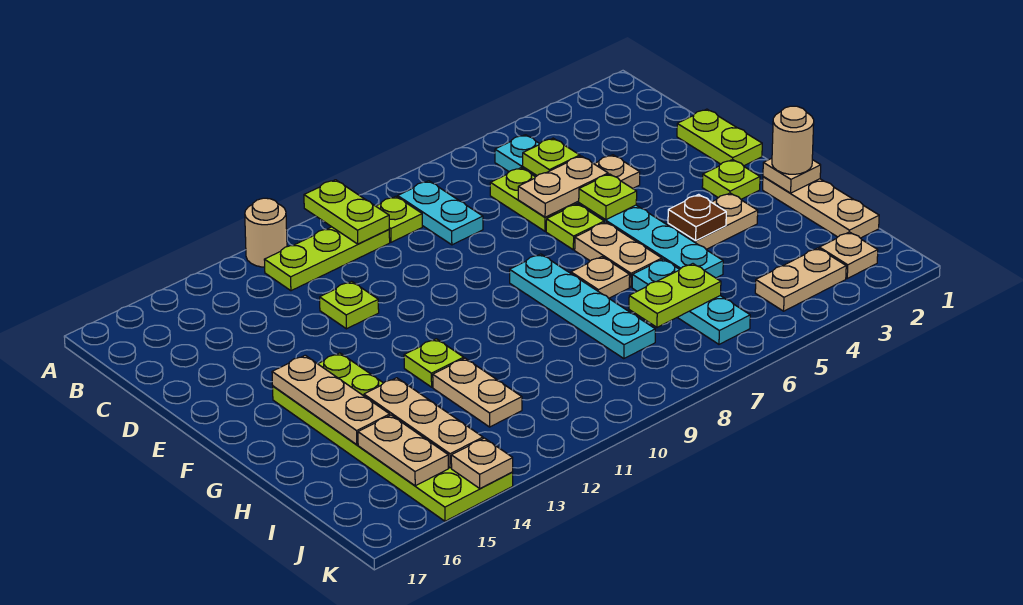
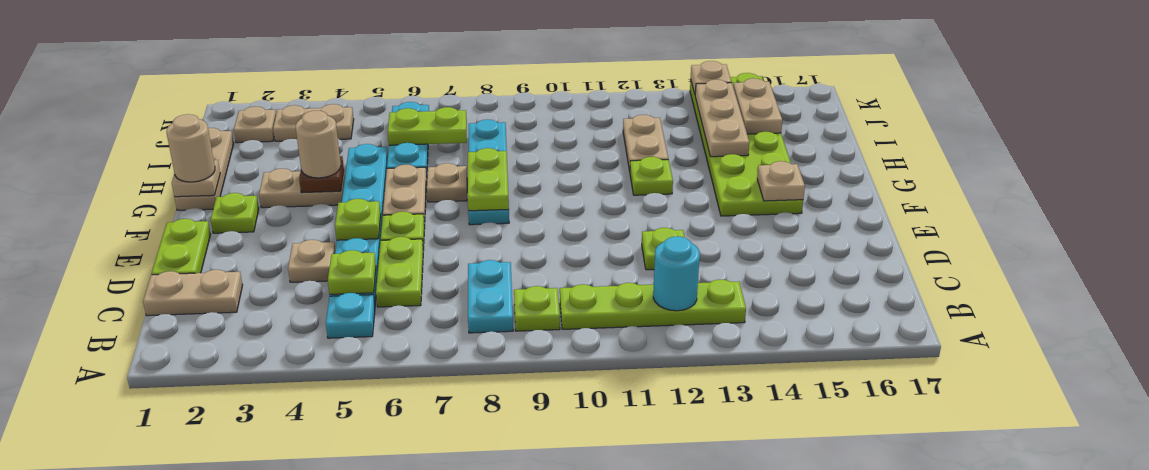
lime 1x2 plate [304,180,389,244] -> lime 1x2 plate moved to [468,148,509,211]
tan 1x1 round brick [245,198,287,267] -> tan 1x1 round brick moved to [295,111,341,178]
lime 1x3 plate [264,227,390,291] -> lime 1x4 plate [560,280,746,329]
none -> cyan 1x1 round brick [653,236,700,311]
tan 1x2 plate [518,156,608,217] -> tan 1x2 plate moved to [143,270,243,316]
tan 1x3 plate [272,355,390,445] -> tan 1x1 plate [757,161,805,201]

